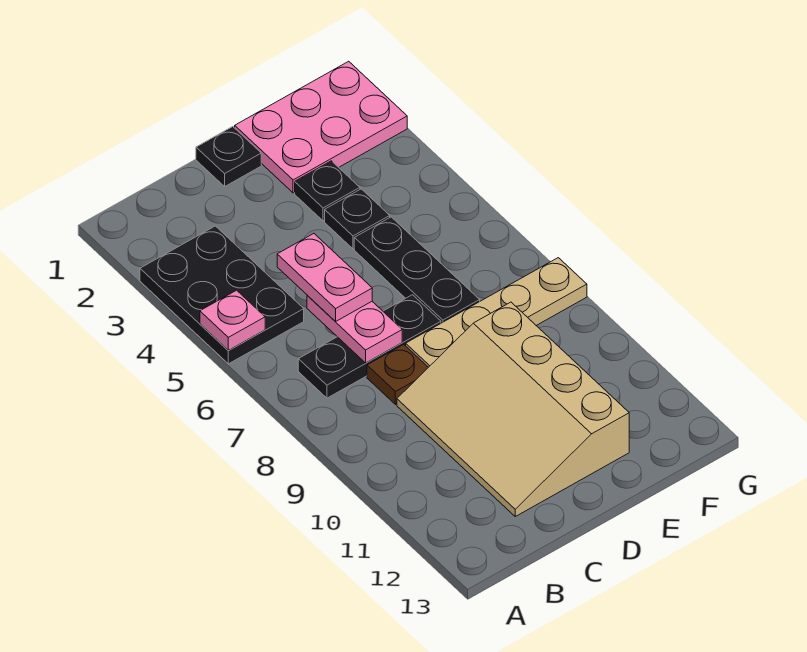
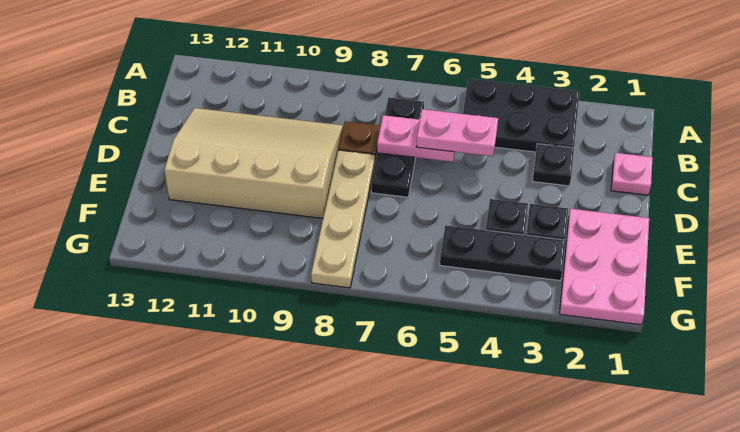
pink 1x1 plate [200,290,265,351] -> pink 1x1 plate moved to [611,153,653,195]
black 1x1 plate [196,127,261,186] -> black 1x1 plate moved to [533,144,574,186]
black 1x3 plate [354,217,480,323] -> black 1x3 plate moved to [440,225,565,280]

